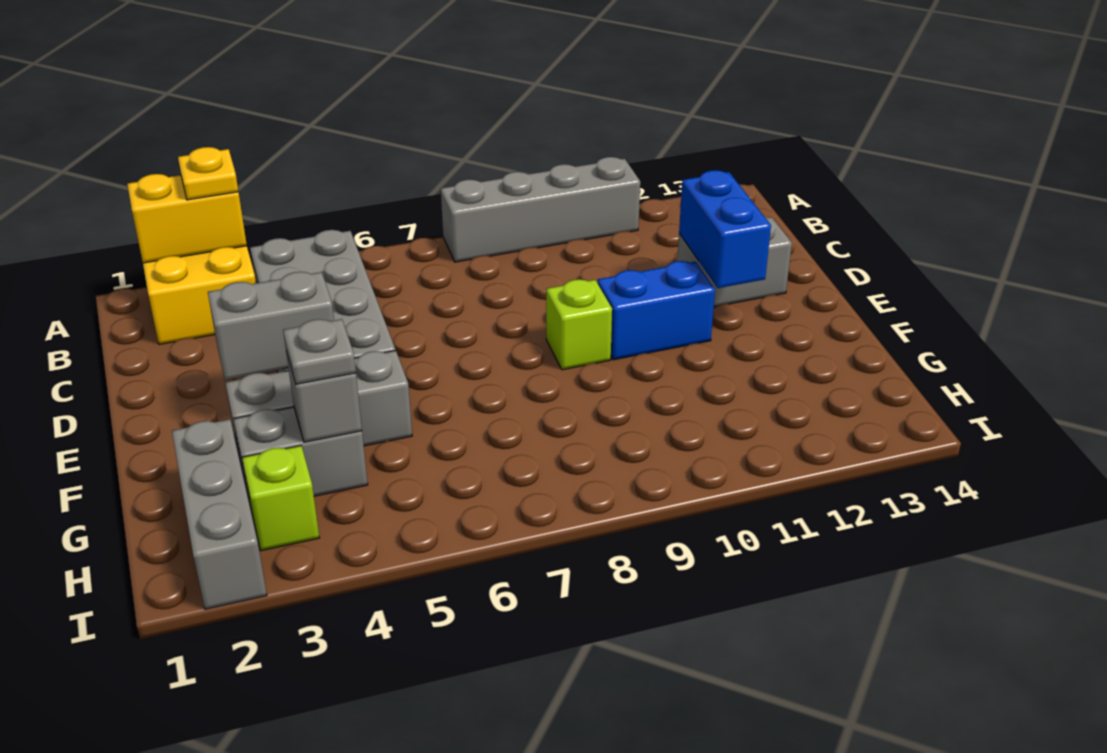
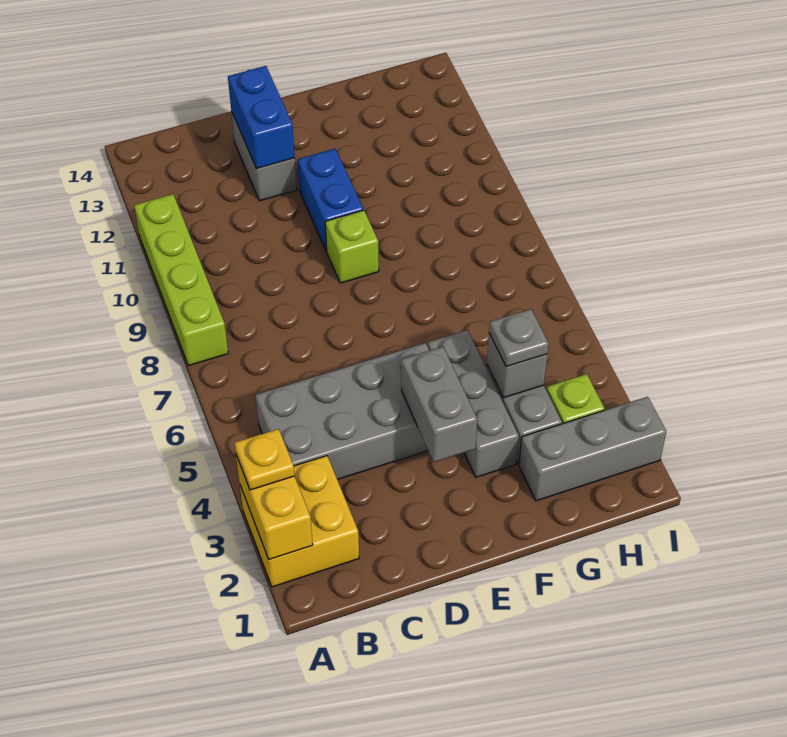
grey 1x4 brick [441,157,640,262] -> lime 1x4 brick [134,194,228,366]
blue 1x2 brick [679,170,771,288] -> blue 1x2 brick turned to [228,66,295,169]

